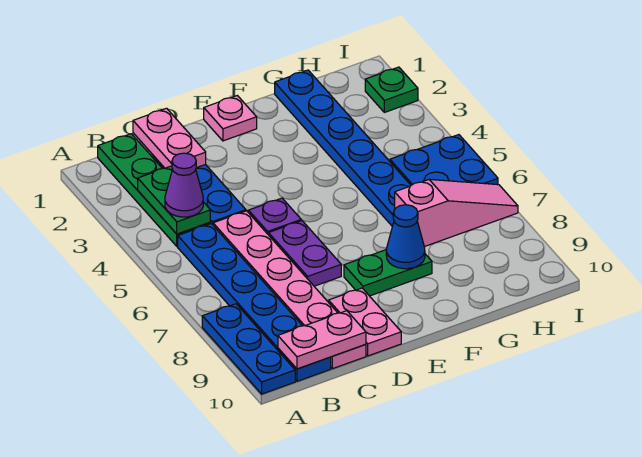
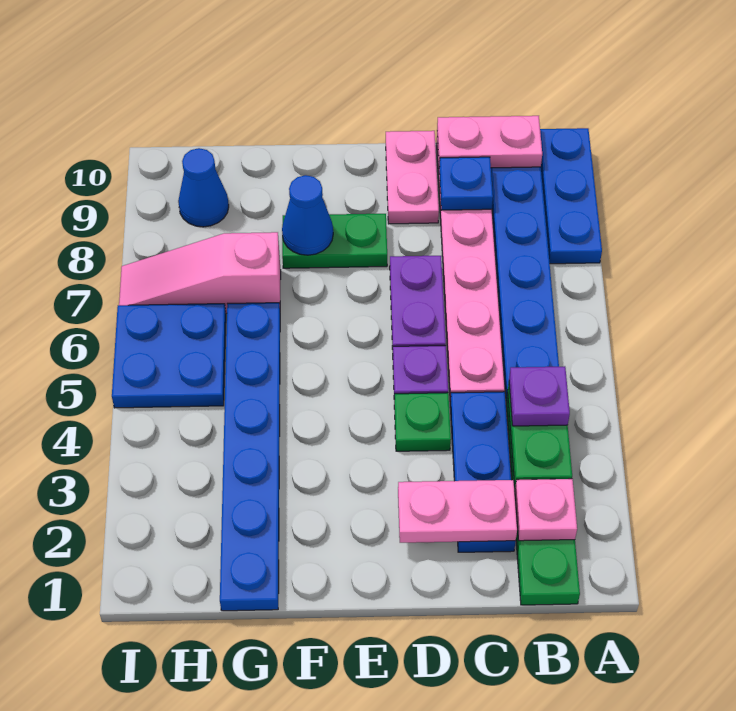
purple 1x1 cone [165,153,203,217] -> purple 1x1 plate [509,366,570,426]
pink 1x2 plate [133,108,206,168] -> pink 1x2 plate turned to [398,480,517,543]
none -> blue 1x1 plate [439,157,493,210]
pink 1x1 plate [204,96,257,141] -> pink 1x1 plate moved to [515,479,577,541]
none -> blue 1x1 cone [178,148,229,227]
green 1x1 plate [365,67,418,112] -> green 1x1 plate moved to [394,393,451,451]

